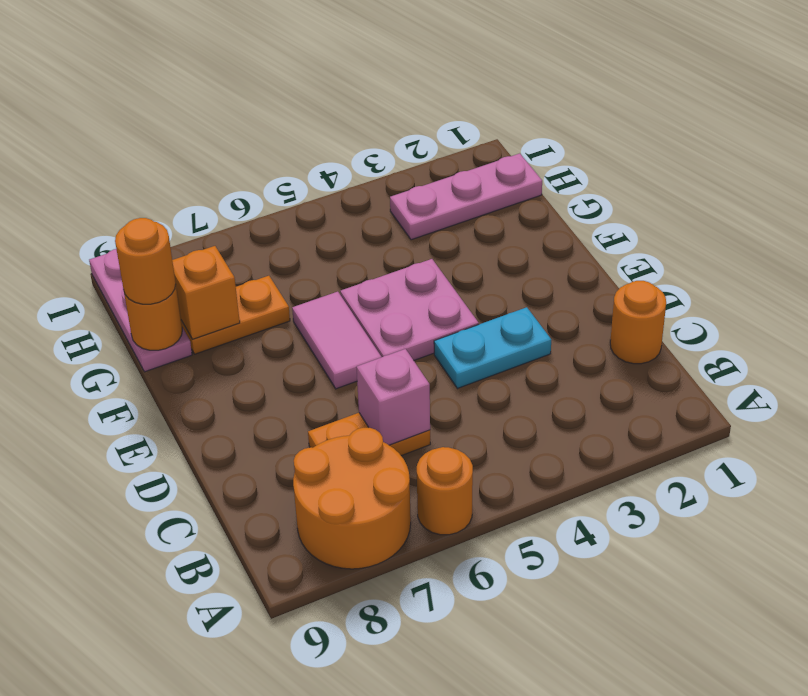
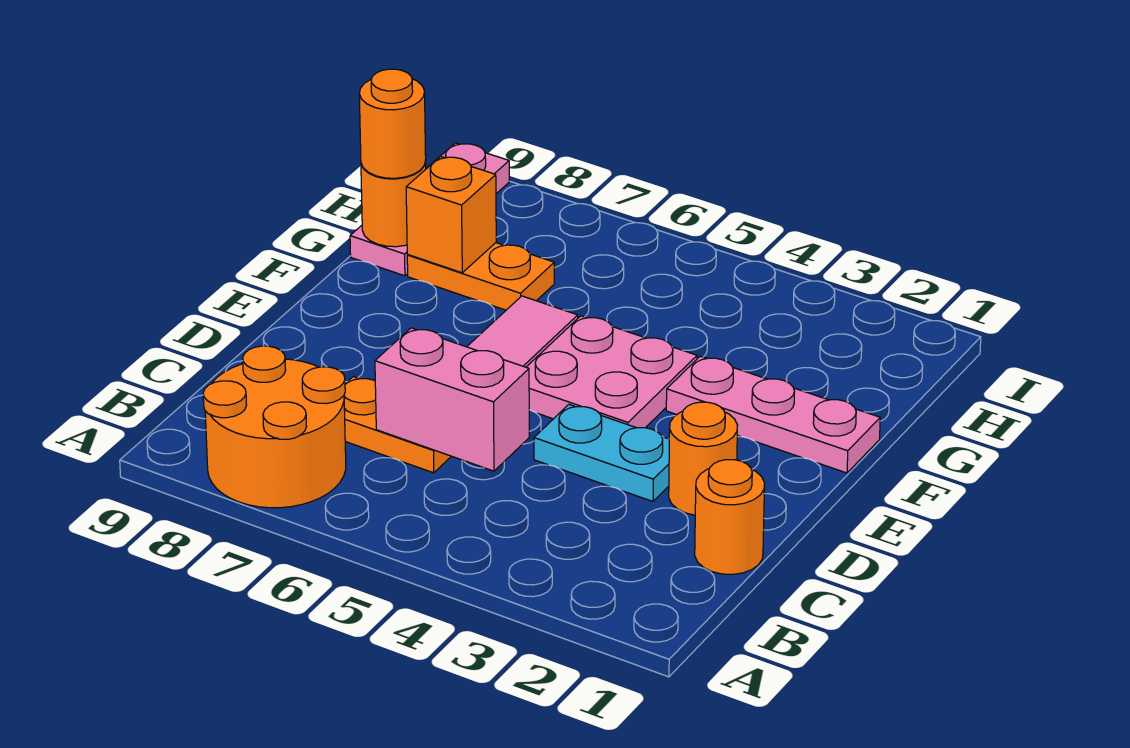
orange 1x1 round brick [417,447,473,535] -> orange 1x1 round brick moved to [669,402,738,515]
pink 1x1 brick [357,349,430,445] -> pink 1x2 brick [375,328,529,471]
pink 1x3 plate [390,153,542,240] -> pink 1x3 plate moved to [666,356,880,473]

